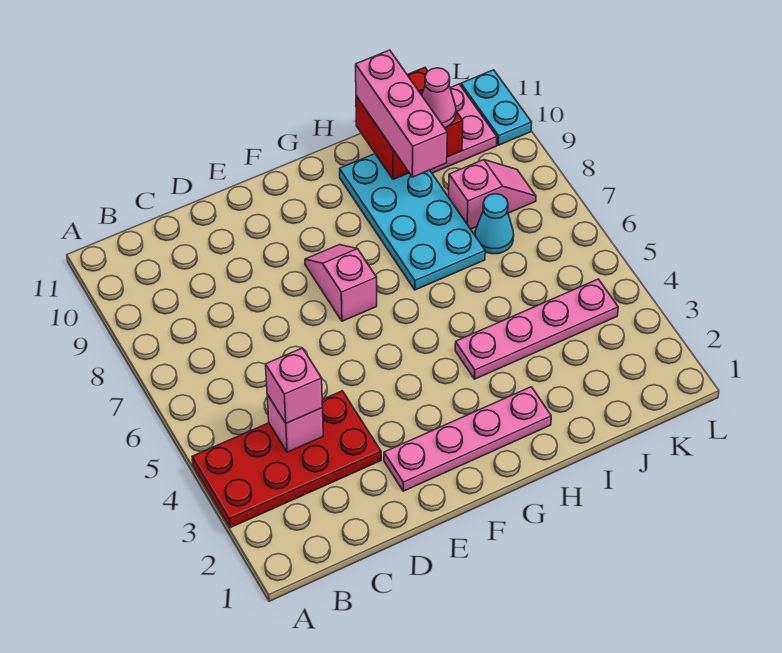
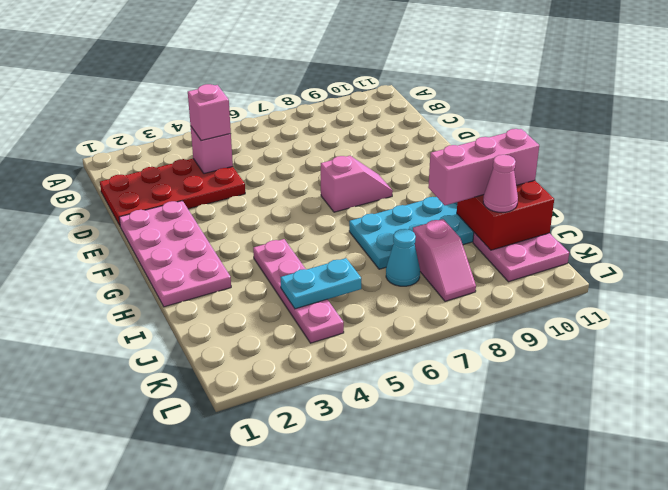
red 2x4 plate [192,391,381,528] -> red 2x4 plate turned to [100,159,245,226]
pink 1x4 plate [384,387,551,491] -> pink 2x4 plate [119,201,231,307]
cyan 1x2 plate [461,70,532,145] -> cyan 1x2 plate moved to [280,258,361,309]

